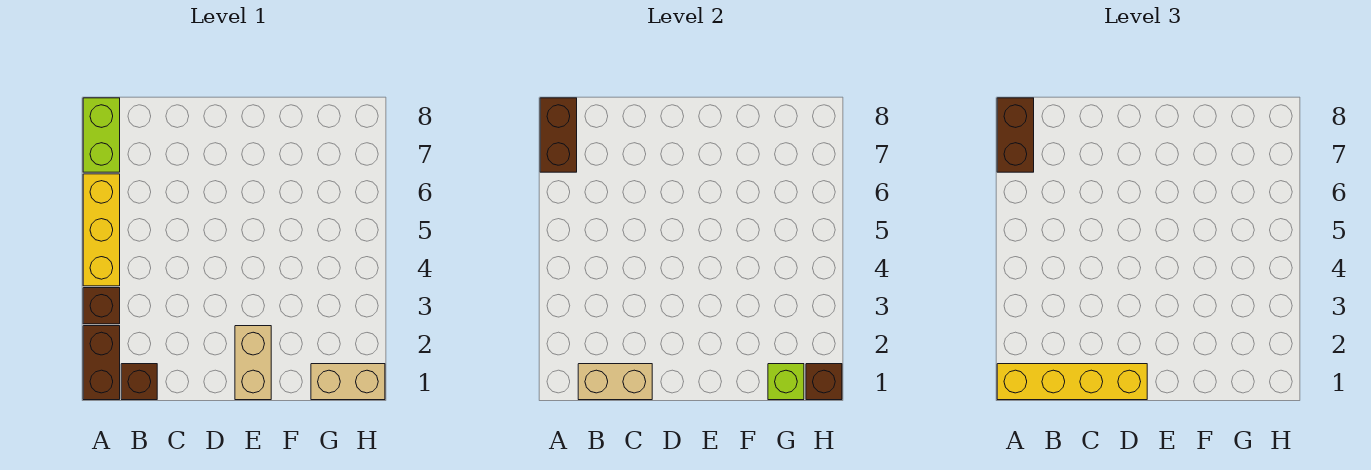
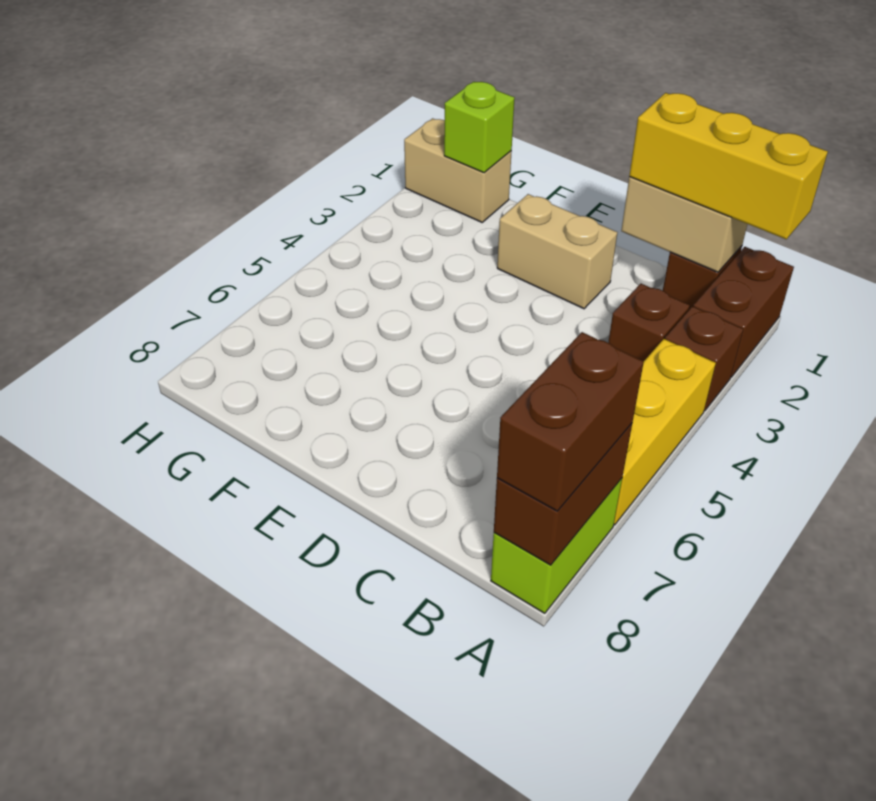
yellow 1x4 brick [997,364,1147,400] -> yellow 1x3 brick [629,93,828,239]
tan 1x2 brick [235,326,271,400] -> tan 1x2 brick turned to [497,194,617,309]
brown 1x1 brick [806,364,842,400] -> brown 1x1 brick moved to [608,284,690,361]

